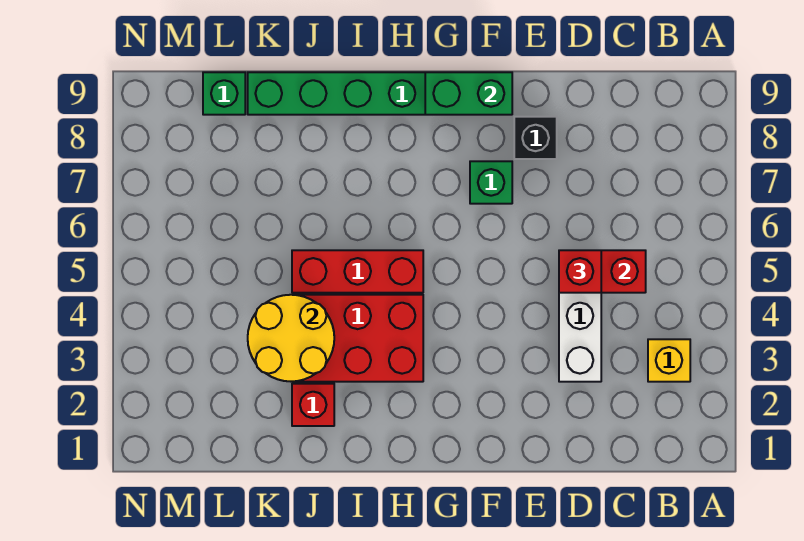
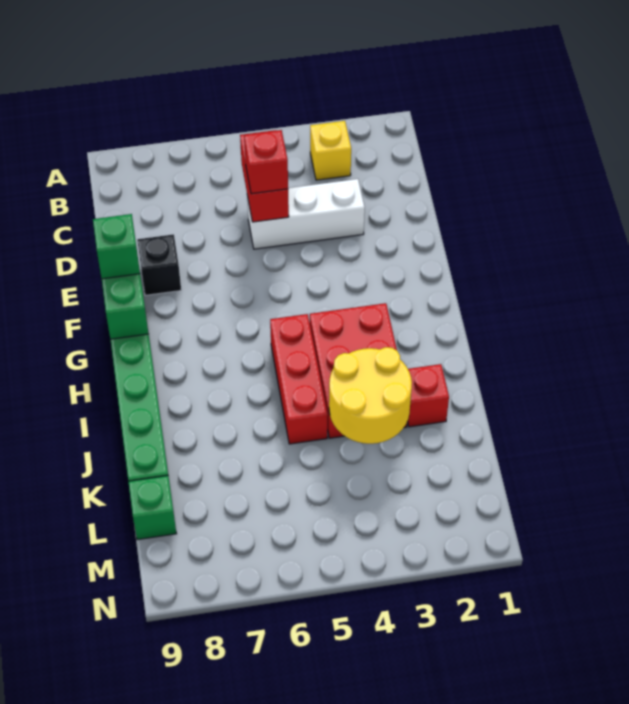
green 1x1 brick [470,161,512,204] -> green 1x1 brick moved to [93,214,140,279]

